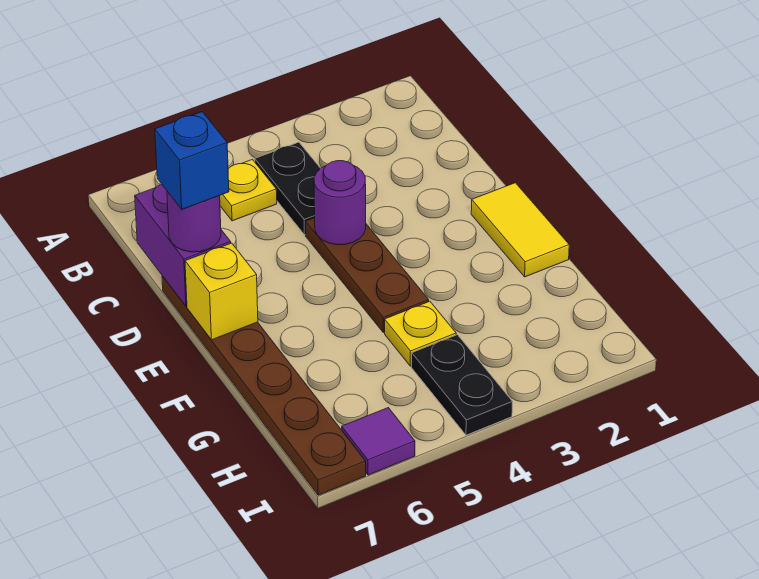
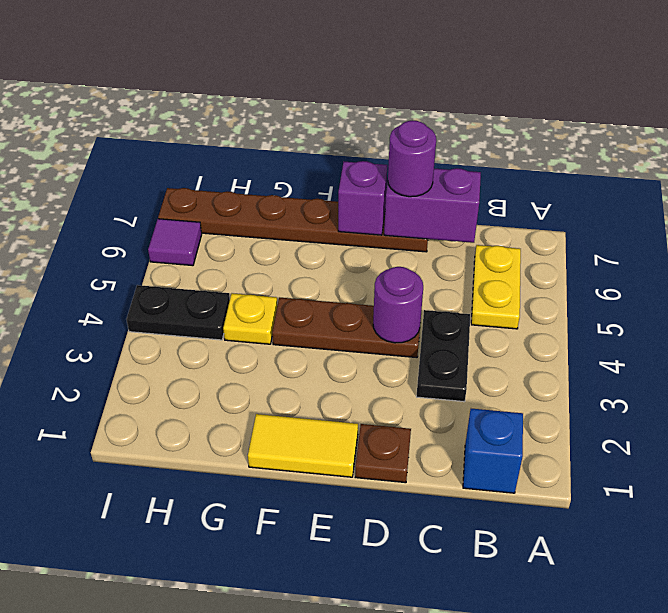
black 1x2 plate [255,142,321,235] -> black 1x2 plate turned to [416,310,470,402]
yellow 1x1 plate [220,159,277,221] -> yellow 1x2 plate [471,245,521,329]
none -> brown 1x1 plate [355,424,411,483]
blue 1x1 brick [155,112,229,209] -> blue 1x1 brick moved to [463,409,523,493]
yellow 1x1 brick [185,243,258,340] -> purple 1x1 brick [338,161,387,235]

